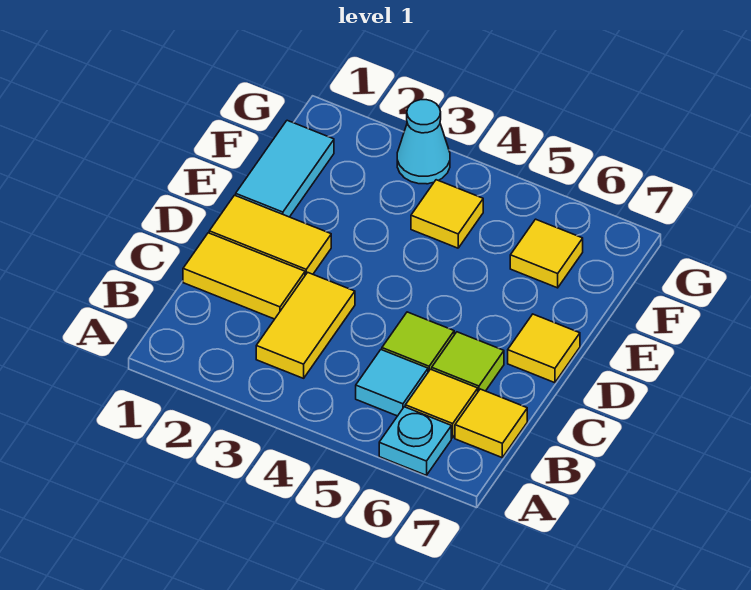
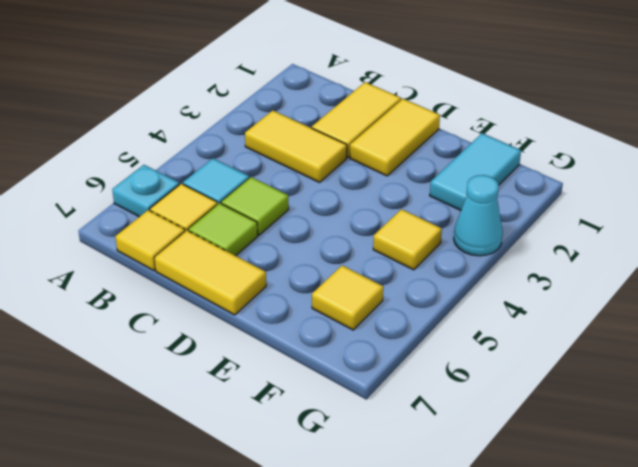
yellow 1x1 tile [508,314,580,383] -> yellow 1x2 tile [154,230,266,315]
cyan 1x2 tile [236,120,334,217] -> cyan 1x2 tile turned to [430,133,521,210]

